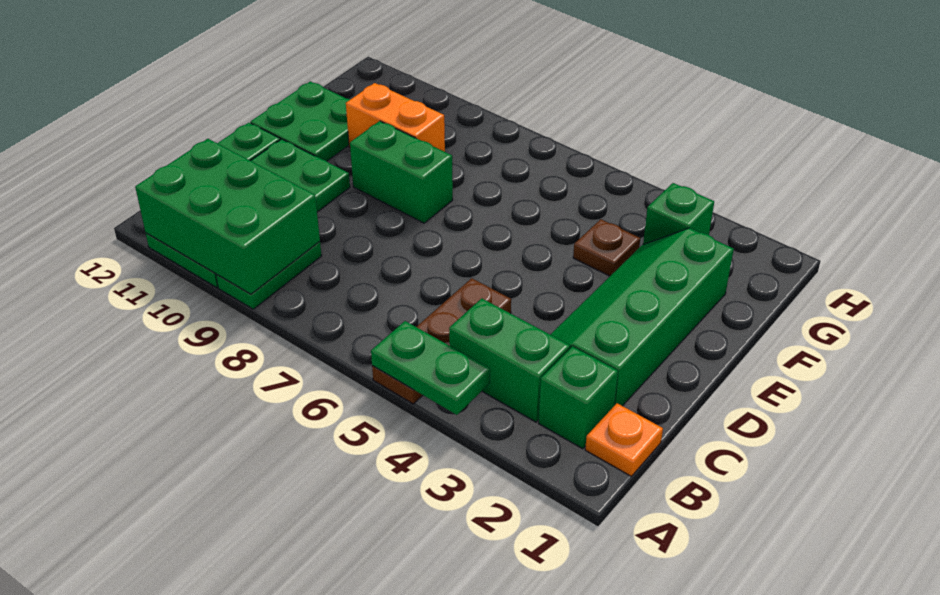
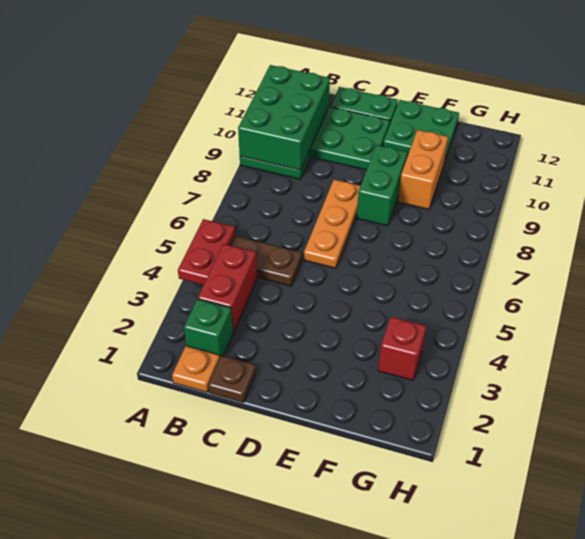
green 1x2 plate [371,321,490,415] -> red 1x2 plate [178,219,235,285]
green 1x2 brick [449,298,570,422] -> red 1x2 brick [198,244,257,333]
green 2x4 slope [550,228,734,406] -> none
none -> orange 1x3 plate [304,180,360,268]
brown 1x1 plate [573,219,640,276] -> brown 1x1 plate moved to [208,356,256,402]
green 1x1 brick [643,183,714,245] -> red 1x1 brick [378,317,426,380]

